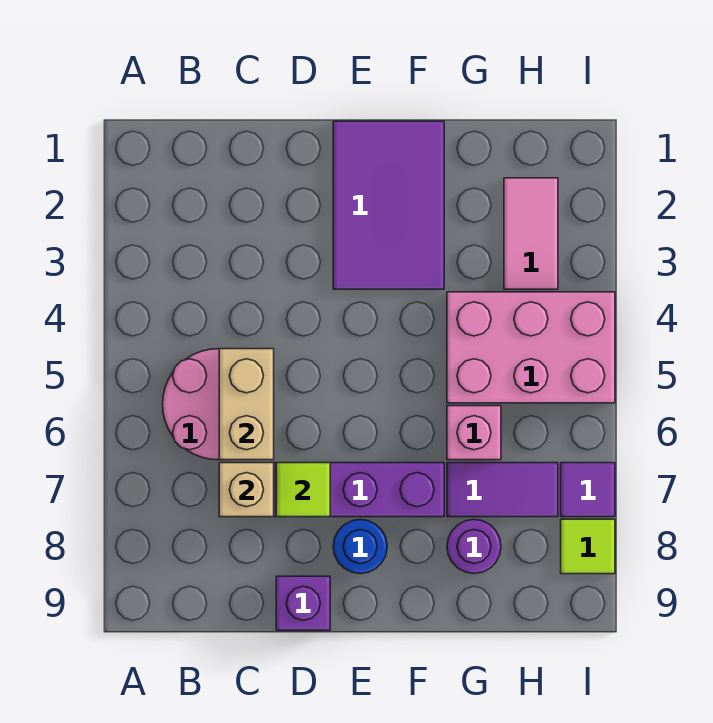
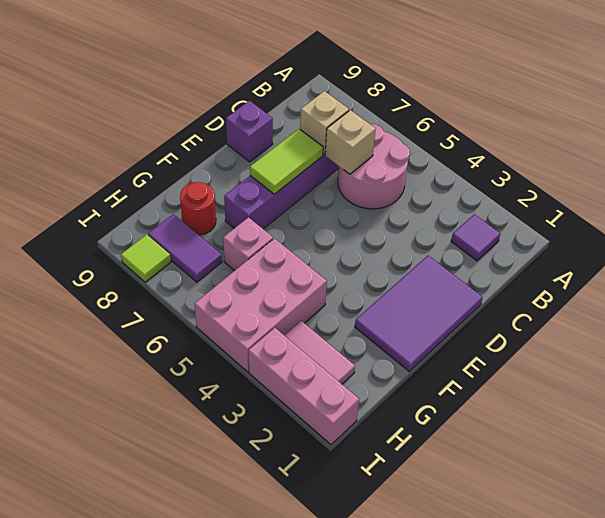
tan 1x2 brick [219,349,274,460] -> tan 1x1 brick [325,110,376,174]
lime 1x1 tile [276,463,330,517] -> lime 1x2 tile [250,129,323,194]
purple 2x3 tile [333,121,444,289] -> purple 2x3 tile turned to [355,255,483,371]
blue 1x1 round brick [333,519,387,574] -> none
purple 1x2 tile [447,463,558,517] -> purple 1x2 tile turned to [148,214,222,282]
purple 1x1 round brick [447,520,501,574] -> red 1x1 round brick [180,182,216,235]
none -> pink 1x3 brick [248,328,359,445]
purple 1x1 tile [561,463,615,517] -> purple 1x1 tile moved to [451,214,500,261]

